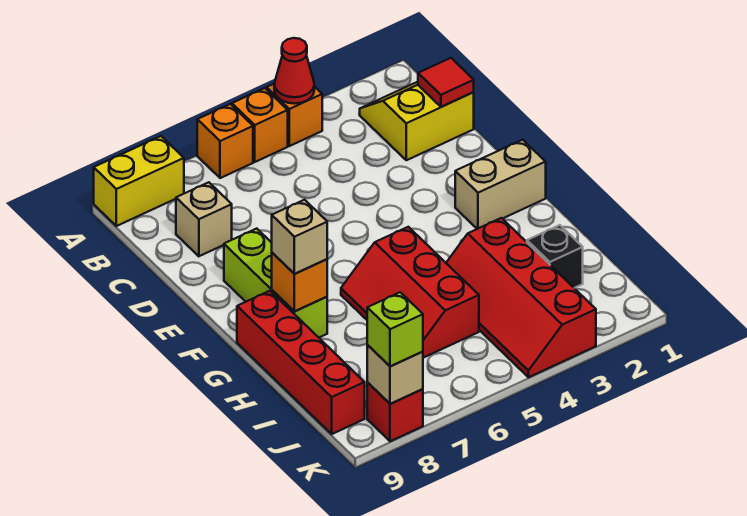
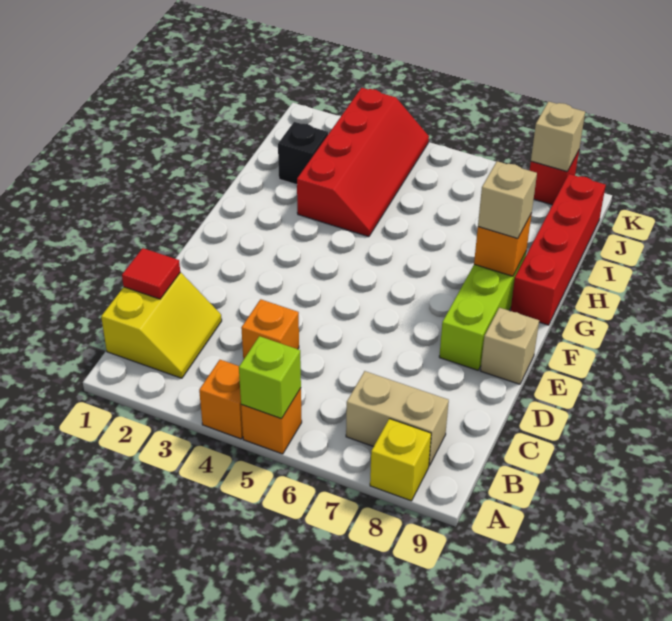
red 1x1 cone [274,38,314,104] -> none
orange 1x1 brick [197,104,253,178] -> orange 1x1 brick moved to [241,299,299,360]
yellow 1x2 brick [94,136,184,226] -> yellow 1x1 brick [370,419,431,501]
yellow 2x2 slope [360,82,474,160] -> yellow 2x2 slope turned to [101,273,222,378]
tan 1x1 brick [176,182,232,256] -> tan 1x1 brick moved to [480,308,539,384]
tan 1x2 brick [455,140,546,229] -> tan 1x2 brick moved to [346,371,449,466]
red 2x3 slope [341,227,479,358] -> none
lime 1x1 brick [367,292,423,366] -> lime 1x1 brick moved to [239,336,301,419]

